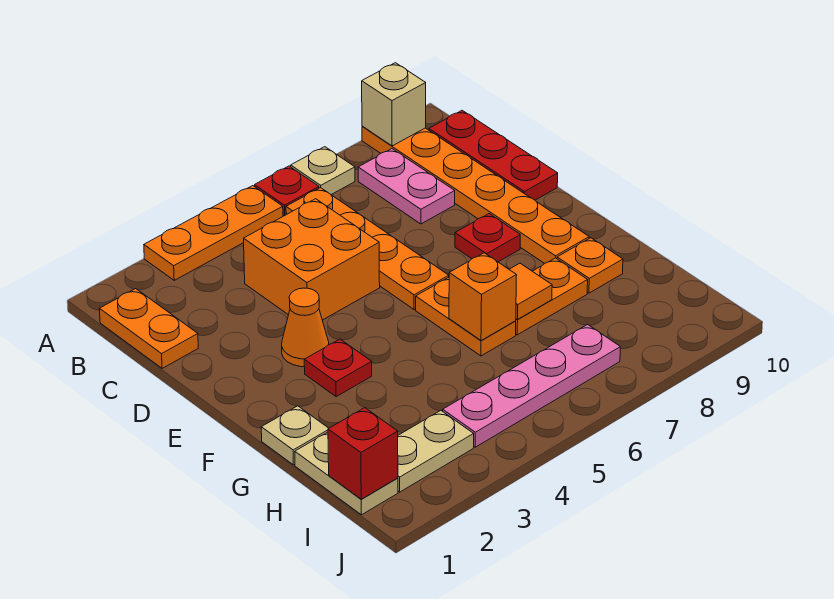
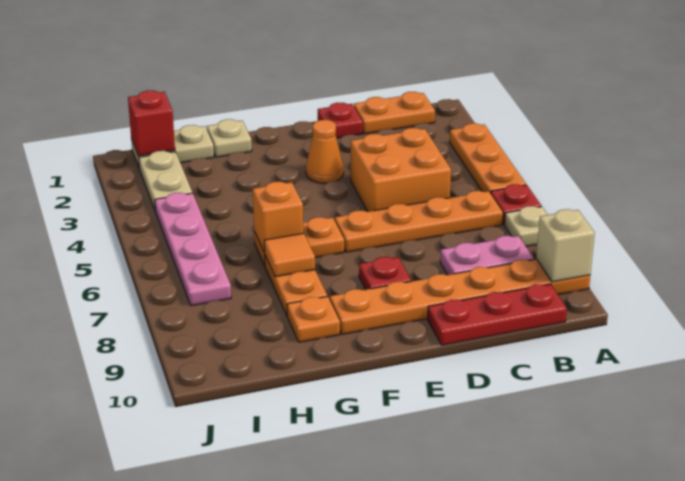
red 1x1 plate [304,339,372,397] -> red 1x1 plate moved to [318,103,363,138]

